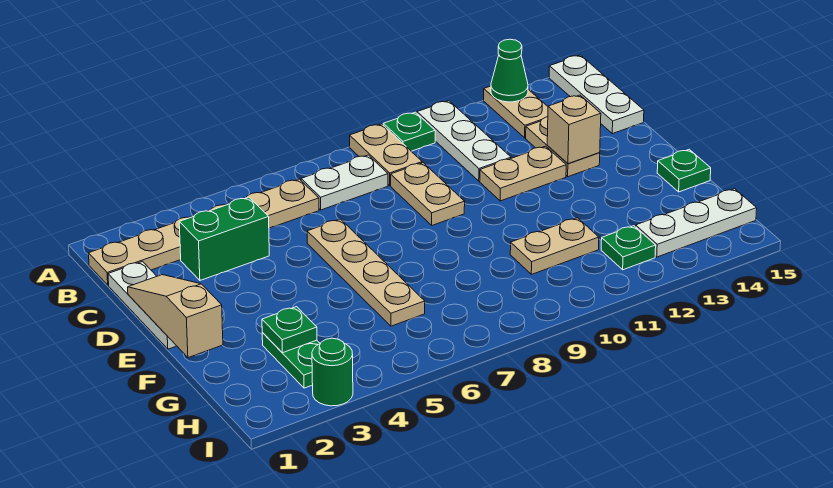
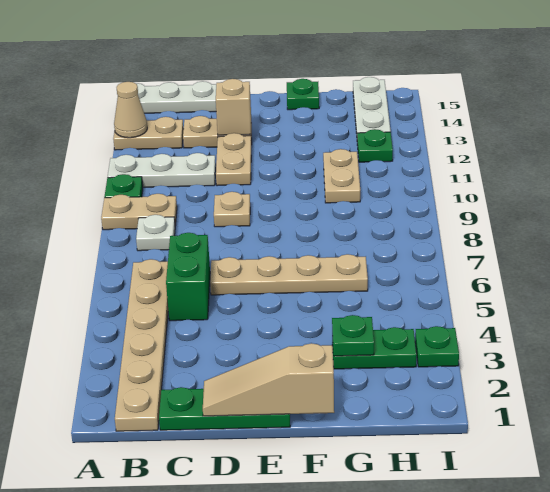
green 1x1 cone [491,39,528,102] -> tan 1x1 cone [114,82,147,138]
white 1x2 plate [301,155,388,210] -> white 1x1 plate [136,215,175,251]
white 1x3 plate [108,262,176,349] -> green 1x3 plate [159,387,290,430]
green 1x2 brick [179,197,269,280] -> green 1x2 brick moved to [166,233,210,321]
tan 1x2 plate [391,163,465,225] -> tan 1x1 plate [214,192,250,227]
green 1x1 round brick [312,338,353,406] -> green 1x1 plate [415,326,459,367]

